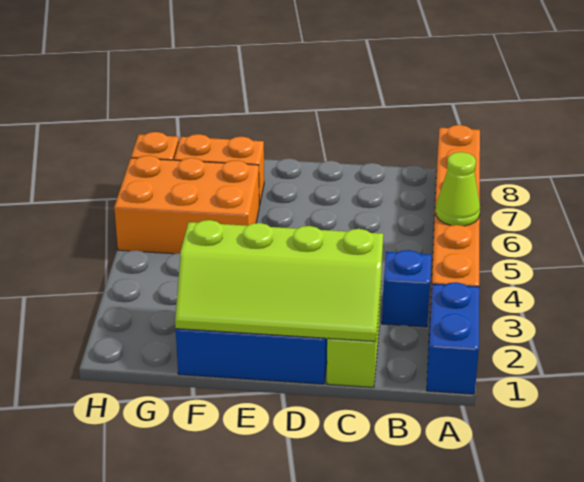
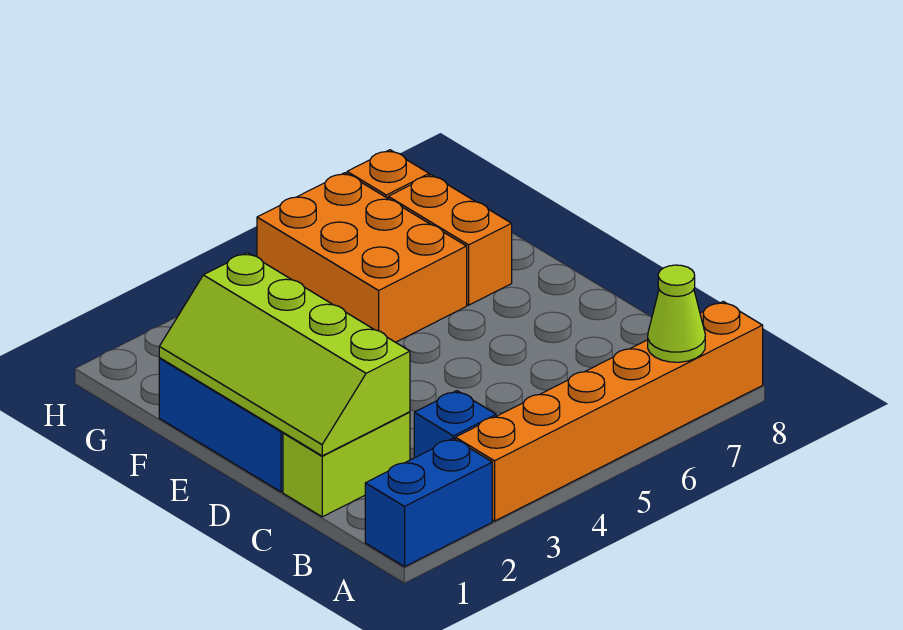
lime 1x1 cone [436,152,480,226] -> lime 1x1 cone moved to [648,265,705,362]

